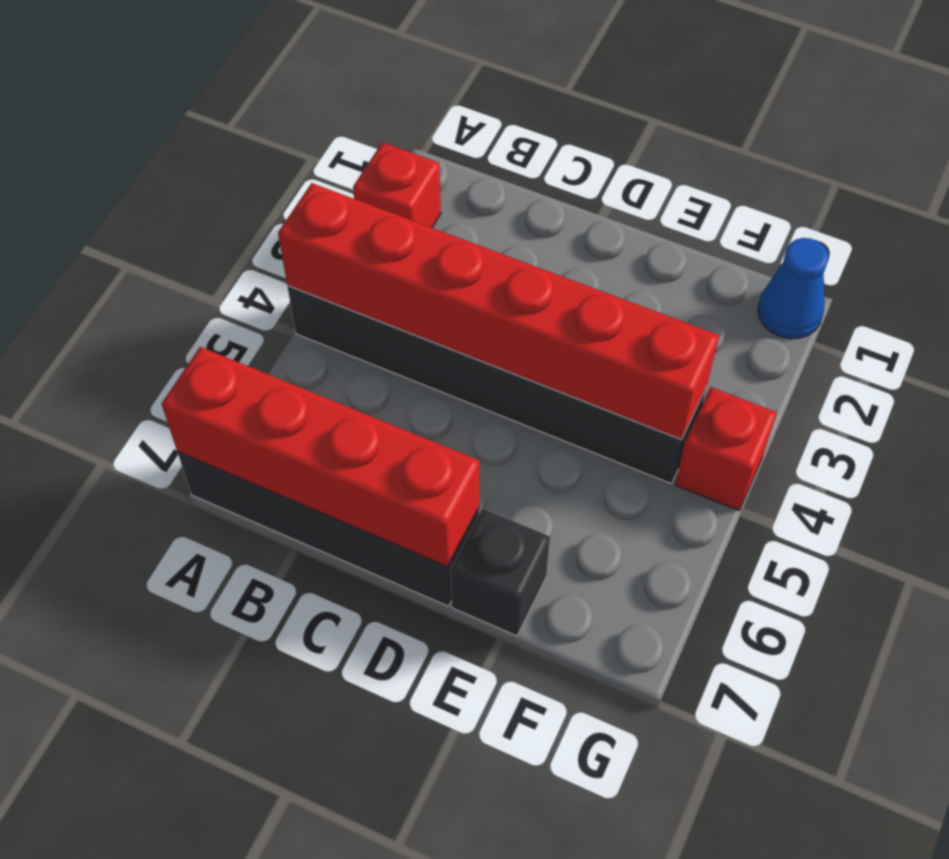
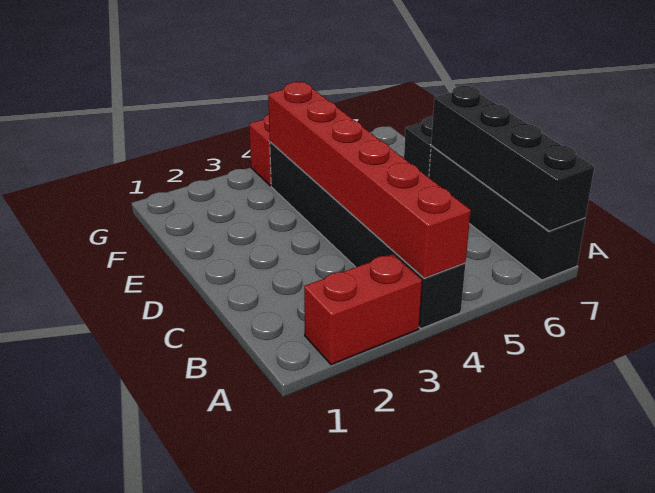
red 1x1 brick [353,142,441,228] -> red 1x2 brick [304,254,422,365]
red 1x4 brick [162,347,480,566] -> black 1x4 brick [431,86,594,231]
blue 1x1 cone [758,238,829,339] -> none

